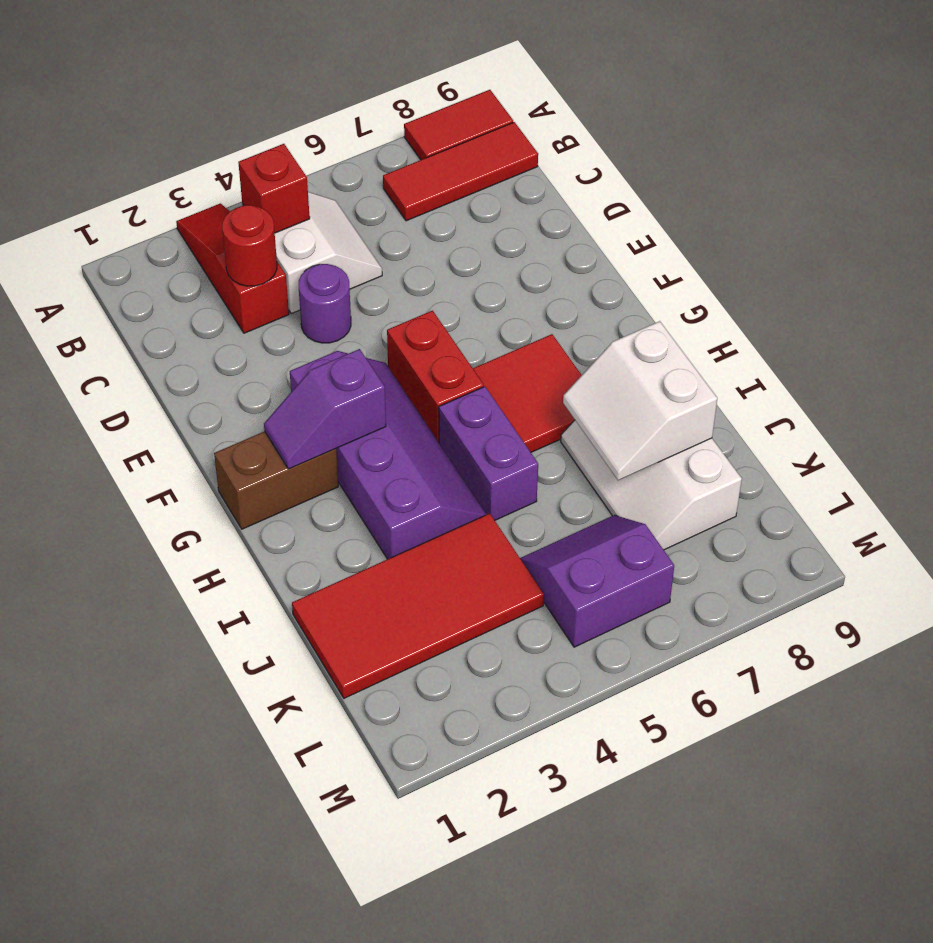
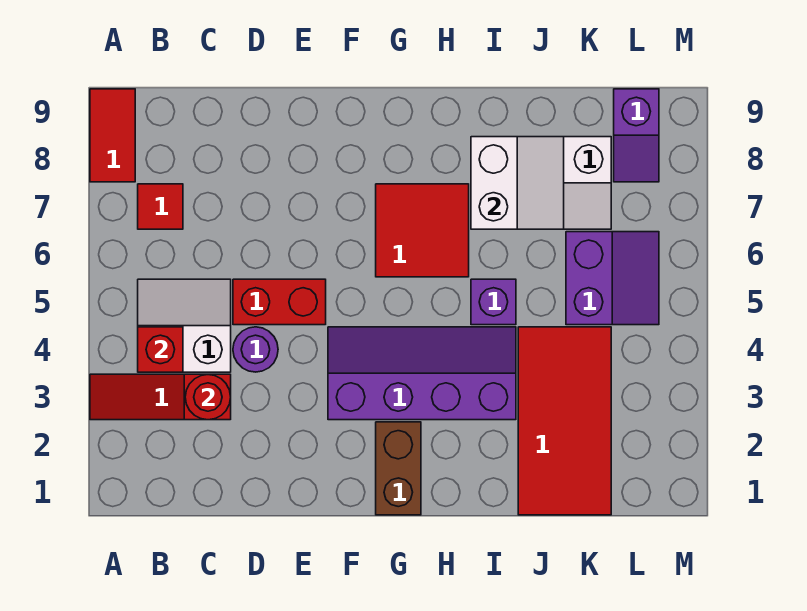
red 1x3 tile [383,122,538,221] -> red 1x1 tile [138,184,183,229]
red 1x2 brick [387,311,484,442] -> red 1x2 brick moved to [233,279,326,325]
purple 1x2 slope [264,349,386,469] -> purple 1x2 slope moved to [614,89,659,182]
purple 1x2 brick [439,387,538,520] -> purple 1x1 brick [471,279,516,325]
white 2x2 slope [563,321,717,480] -> white 2x2 slope turned to [471,137,564,229]
purple 2x2 slope [520,515,674,647] -> purple 2x2 slope turned to [566,232,659,325]

